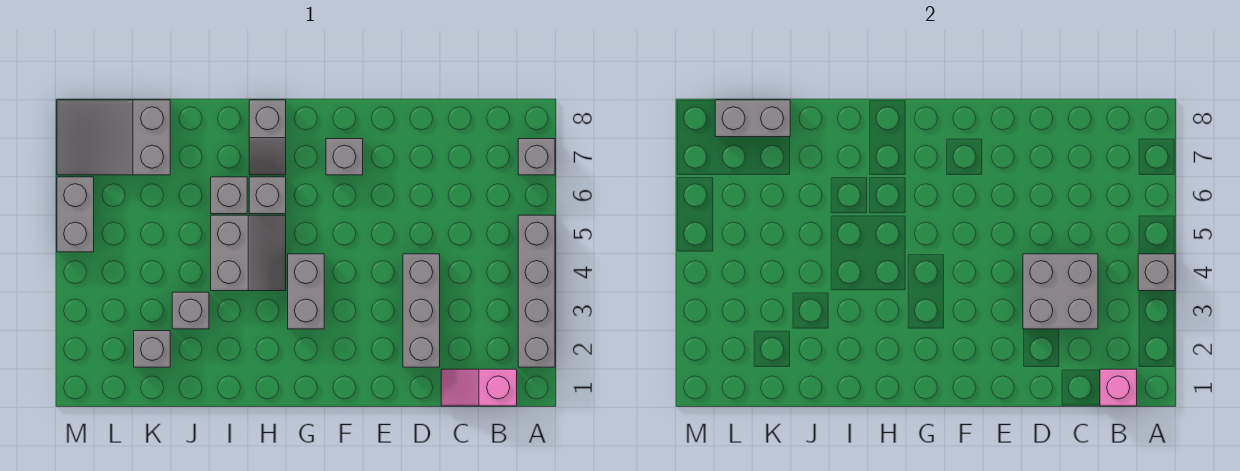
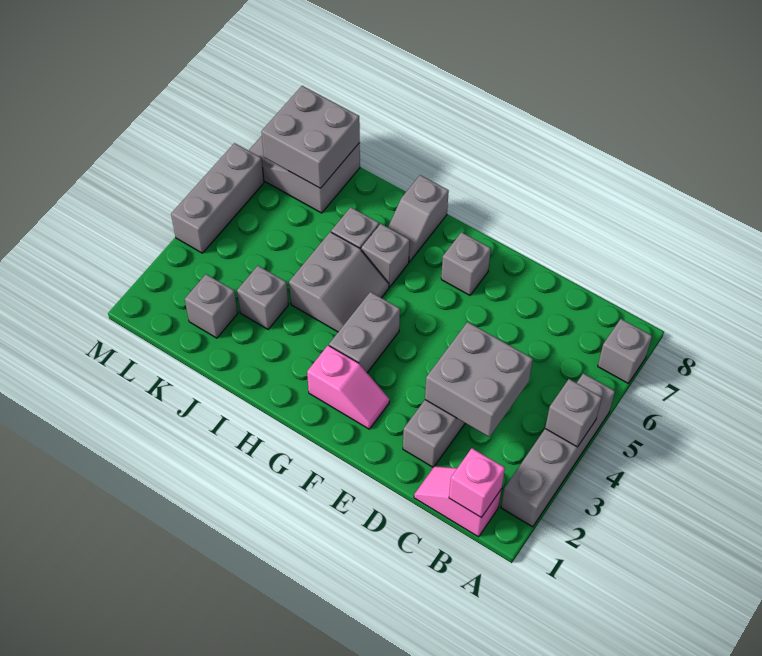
none -> pink 1x2 slope [307,345,390,429]
grey 1x2 brick [715,100,790,137] -> grey 2x2 brick [261,86,360,188]
grey 1x2 brick [57,177,94,252] -> grey 1x3 brick [171,143,264,253]

